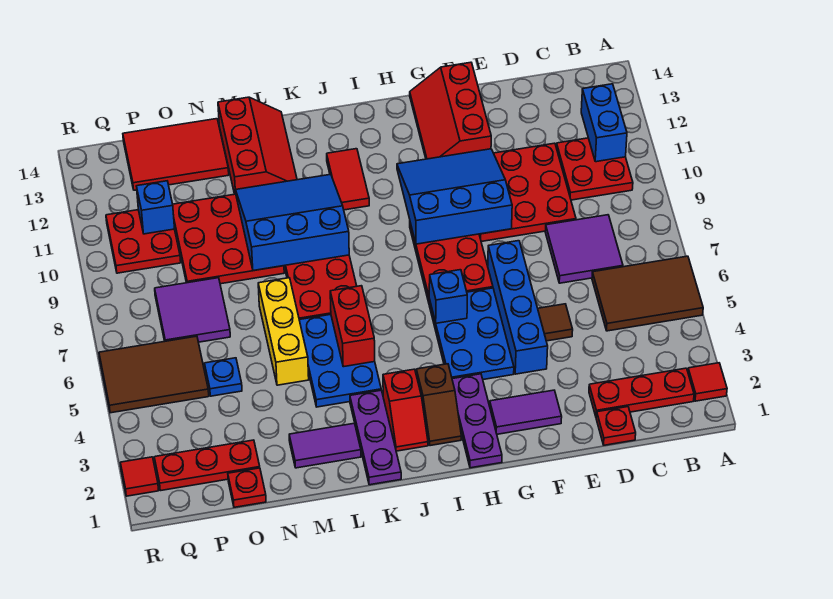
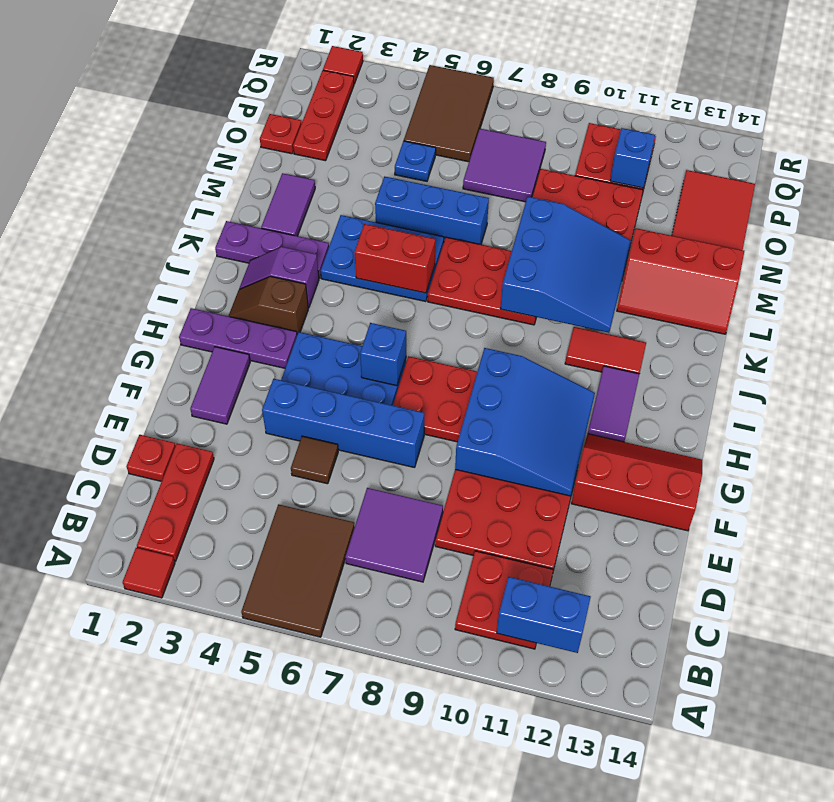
none -> purple 1x2 tile [588,366,639,442]
red 1x2 slope [383,369,428,451] -> purple 1x2 slope [239,247,319,308]
yellow 1x3 brick [258,278,309,385] -> blue 1x3 brick [375,176,489,244]

